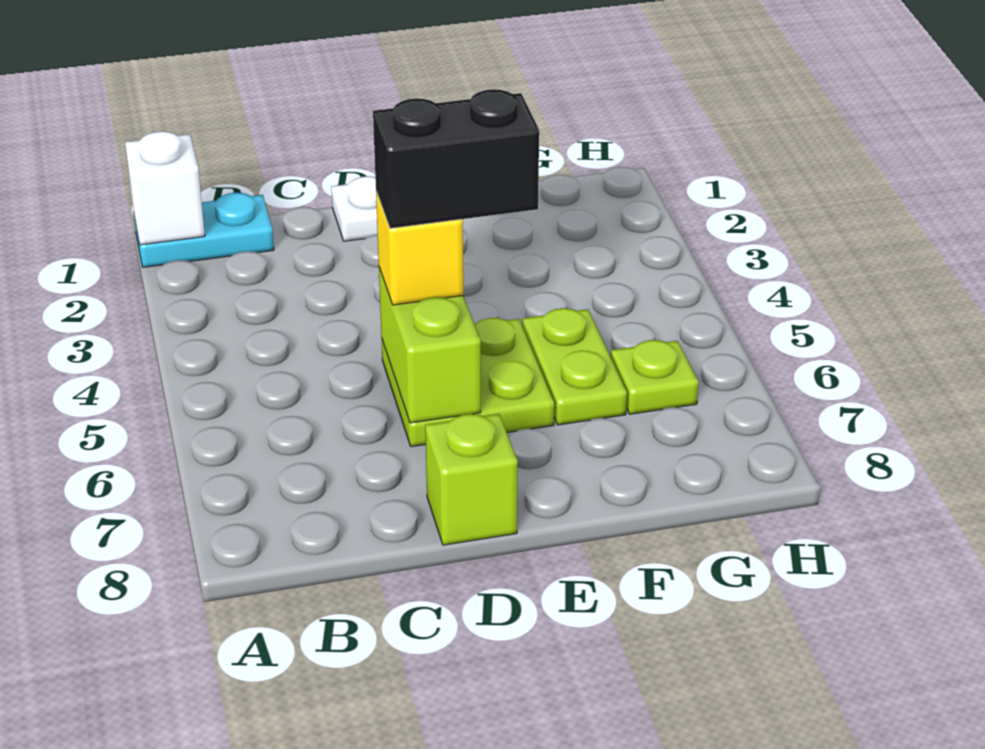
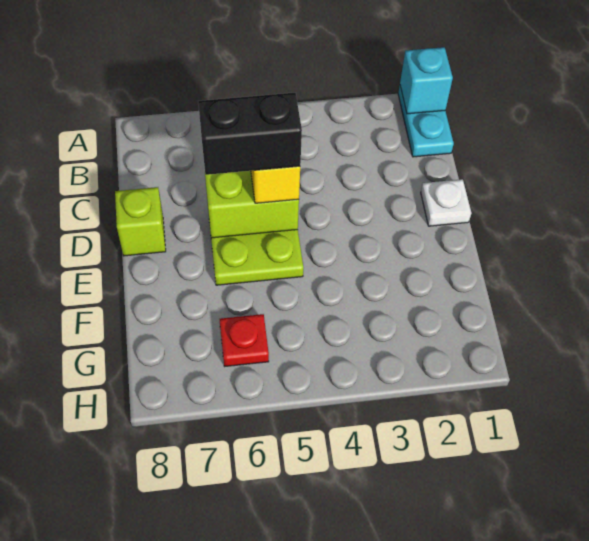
white 1x1 brick [125,131,205,245] -> cyan 1x1 brick [400,47,453,114]
black 1x2 brick [373,89,539,228] -> black 1x2 brick turned to [198,93,302,175]
lime 1x2 plate [522,308,627,425] -> none
lime 1x1 plate [611,340,699,414] -> red 1x1 plate [220,314,269,366]

